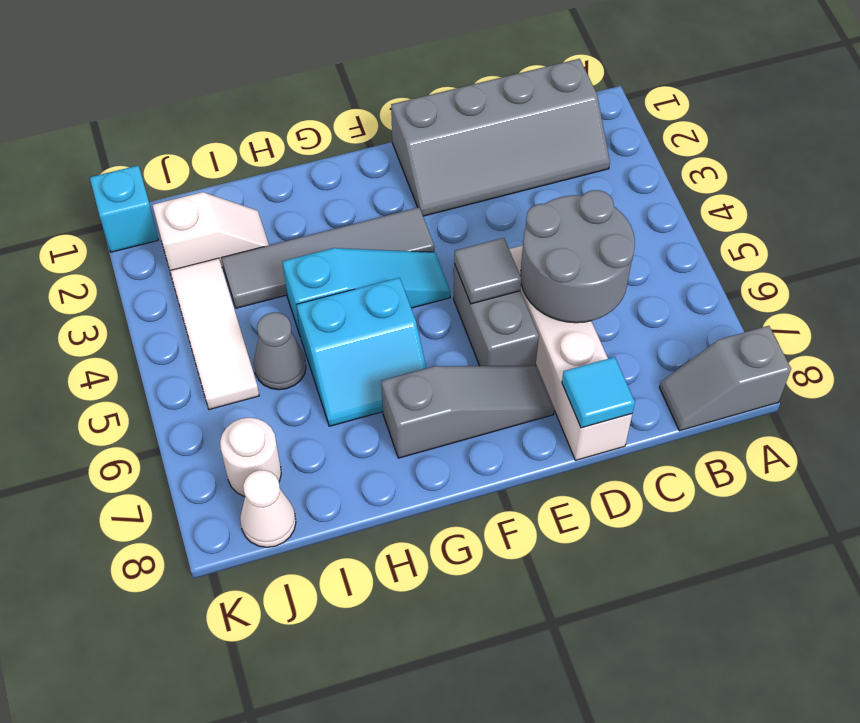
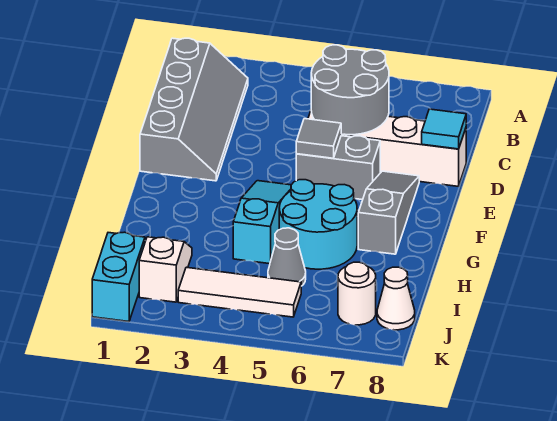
grey 1x2 slope [660,326,791,431] -> none
grey 1x4 tile [222,207,434,308] -> none
cyan 2x2 slope [297,278,426,426] -> cyan 2x2 round brick [279,180,357,269]
cyan 1x1 brick [90,166,158,252] -> cyan 1x2 brick [92,232,145,322]

